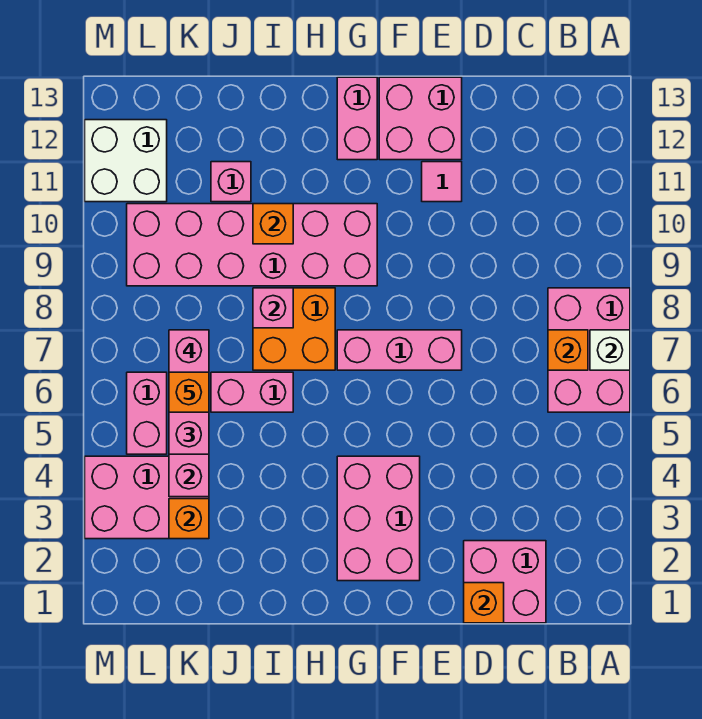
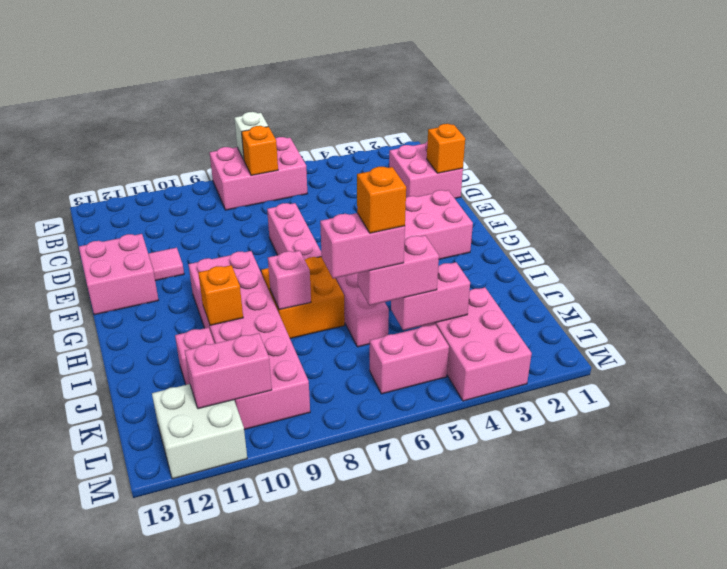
pink 1x2 brick [337,77,377,160] -> pink 1x2 brick moved to [185,333,272,409]
orange 1x1 brick [169,499,209,539] -> none

